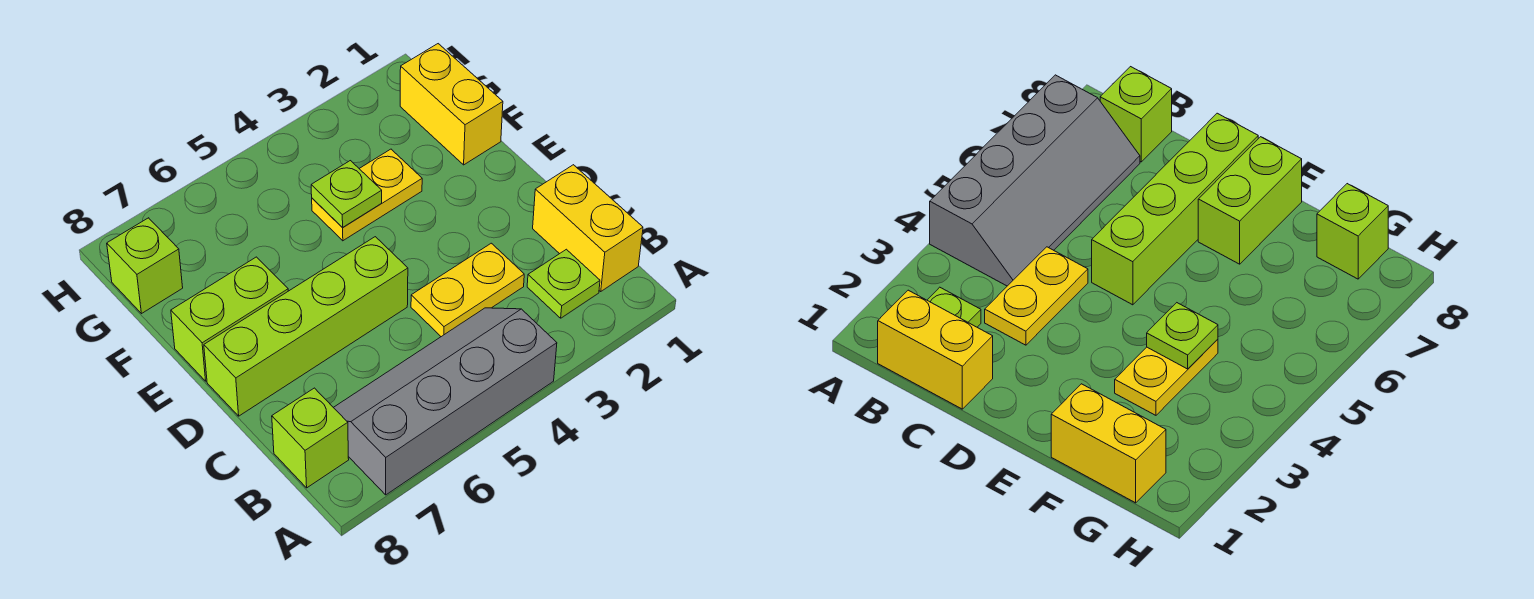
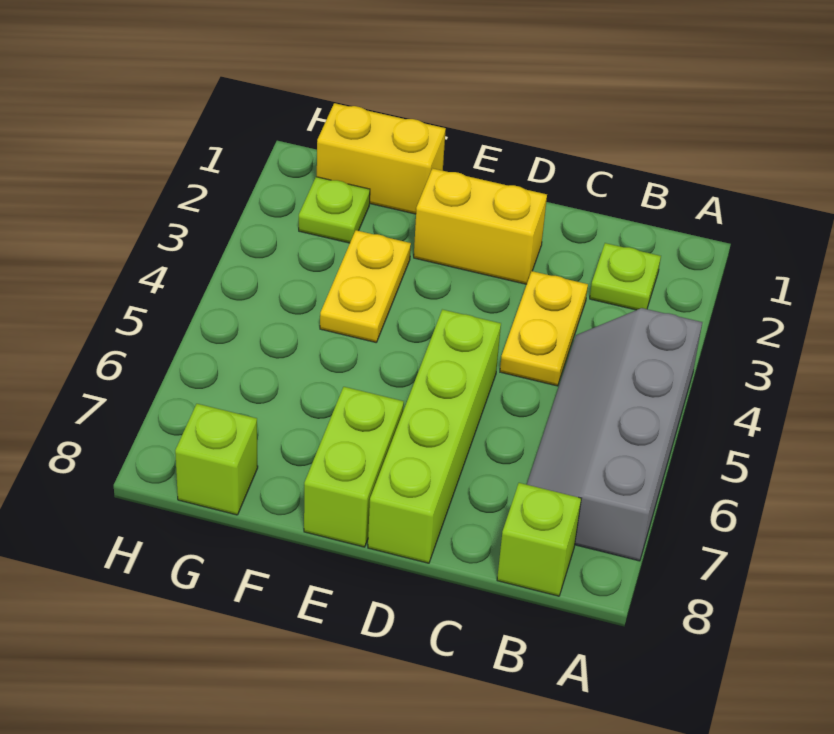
yellow 1x2 brick [533,165,643,291] -> yellow 1x2 brick moved to [414,168,547,284]
lime 1x1 plate [311,161,382,228] -> lime 1x1 plate moved to [299,177,370,243]

